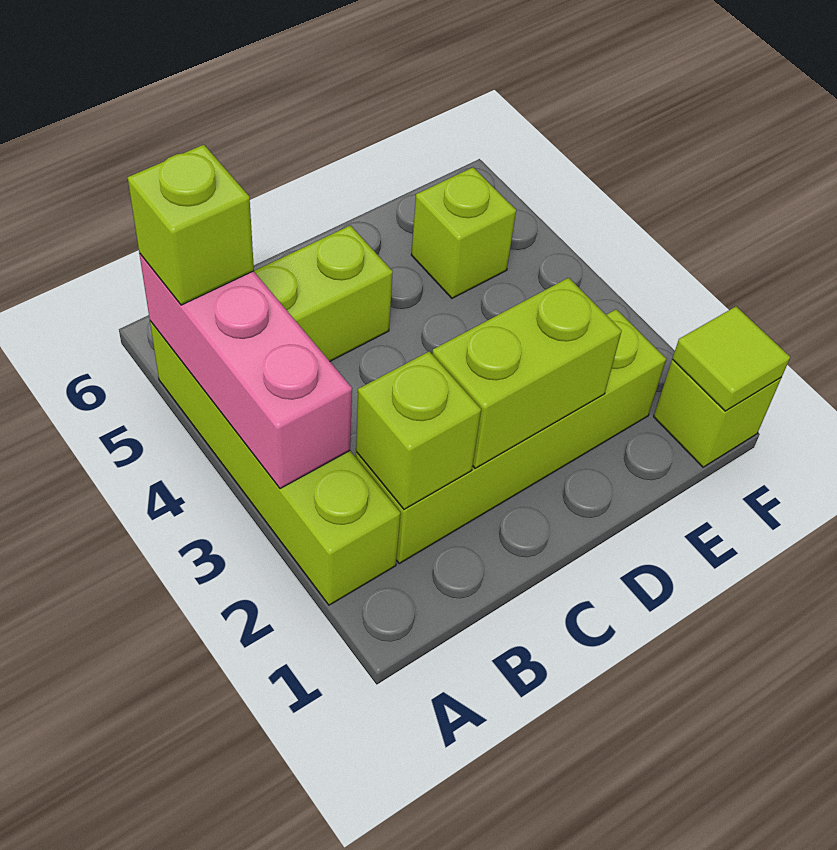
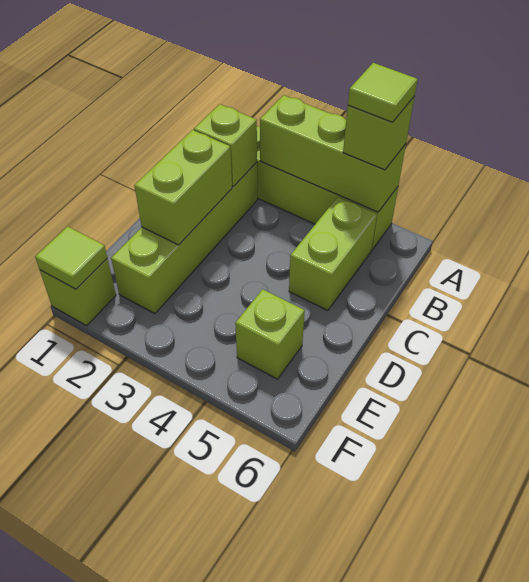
pink 1x3 brick [139,253,352,489] -> lime 1x3 brick [260,95,406,212]
none -> lime 1x1 tile [348,63,418,122]

